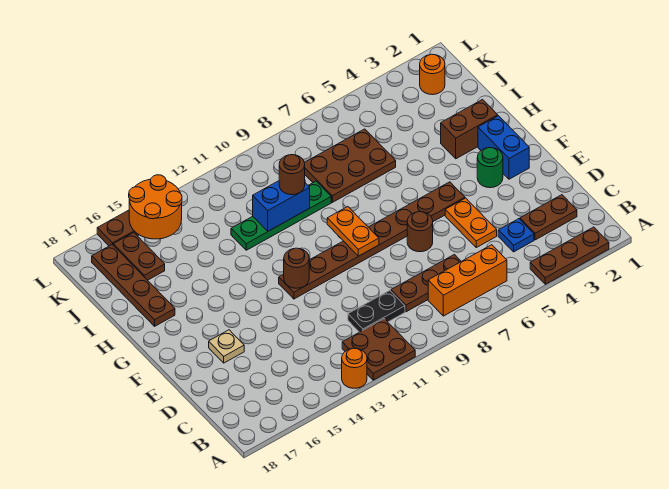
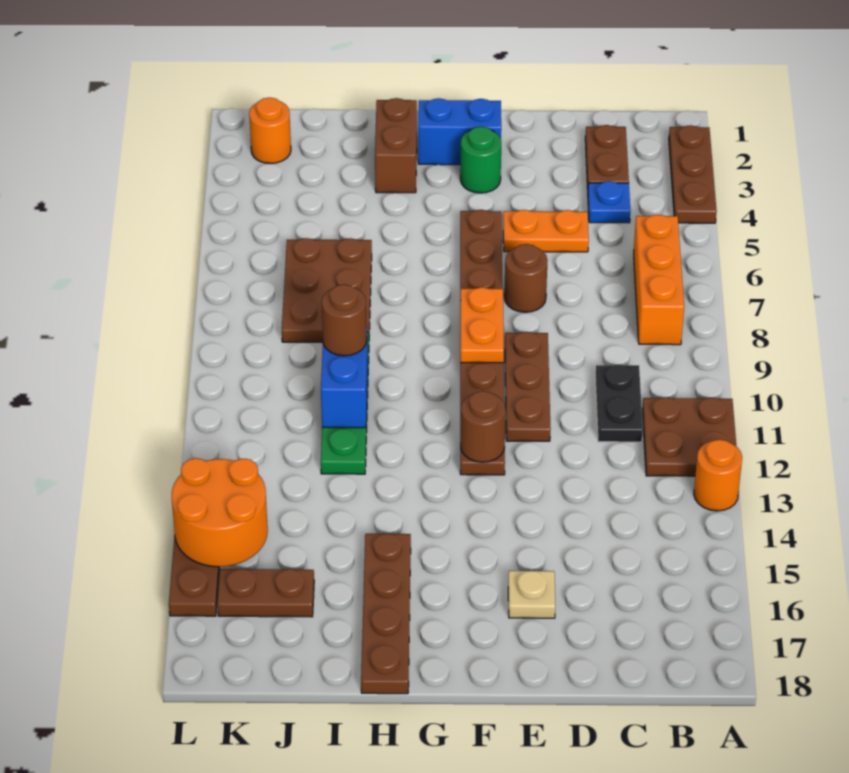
brown 1x3 plate [391,255,461,312] -> brown 1x3 plate moved to [505,332,551,441]
orange 1x2 plate [327,207,379,256] -> orange 1x2 plate turned to [460,287,504,363]
brown 1x4 plate [92,245,175,326] -> brown 1x4 plate turned to [361,534,411,694]

